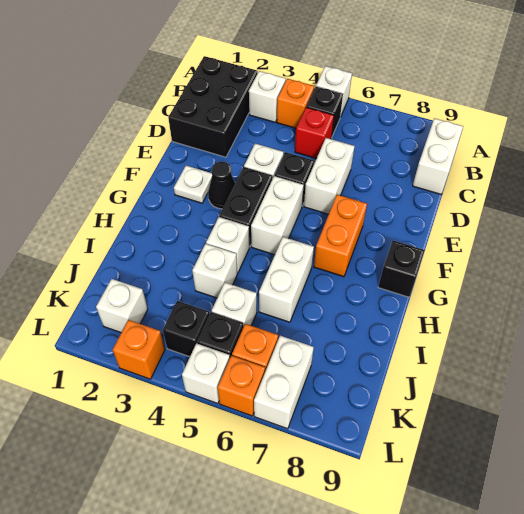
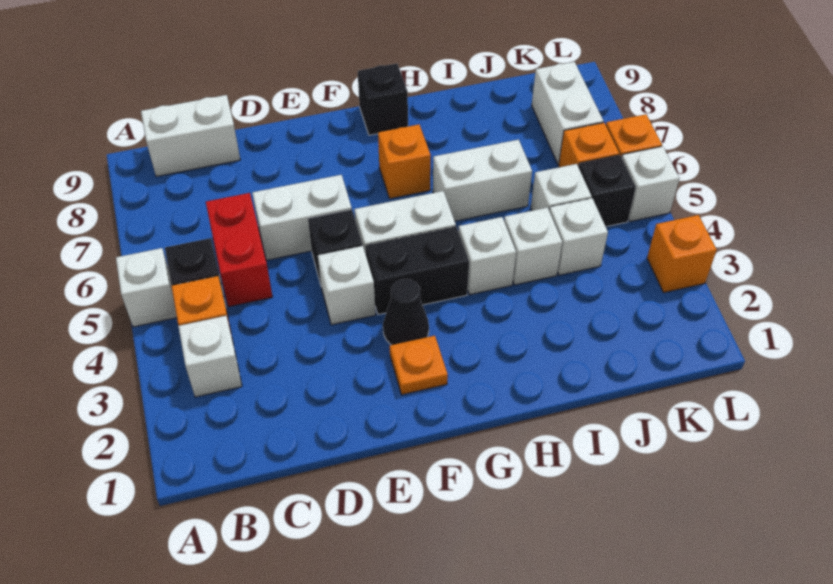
black 2x3 brick [168,56,258,157] -> none
red 1x1 brick [295,107,334,159] -> red 1x2 brick [206,193,273,307]
white 1x1 plate [174,166,212,203] -> orange 1x1 plate [390,336,448,395]
orange 1x2 brick [314,195,367,277] -> orange 1x1 brick [378,125,431,199]
white 1x1 brick [96,279,148,333] -> white 1x1 brick moved to [549,198,608,275]
black 1x1 brick [163,301,210,357] -> none
white 1x2 brick [254,336,314,429] -> white 1x2 brick turned to [532,62,604,165]

